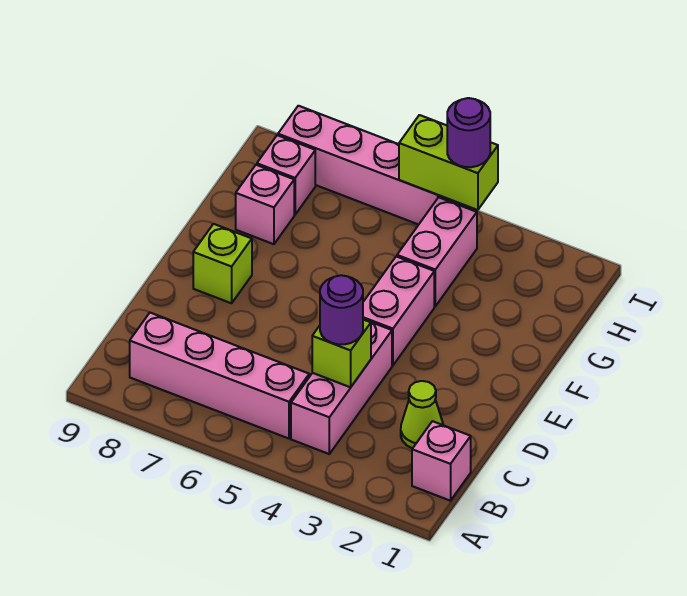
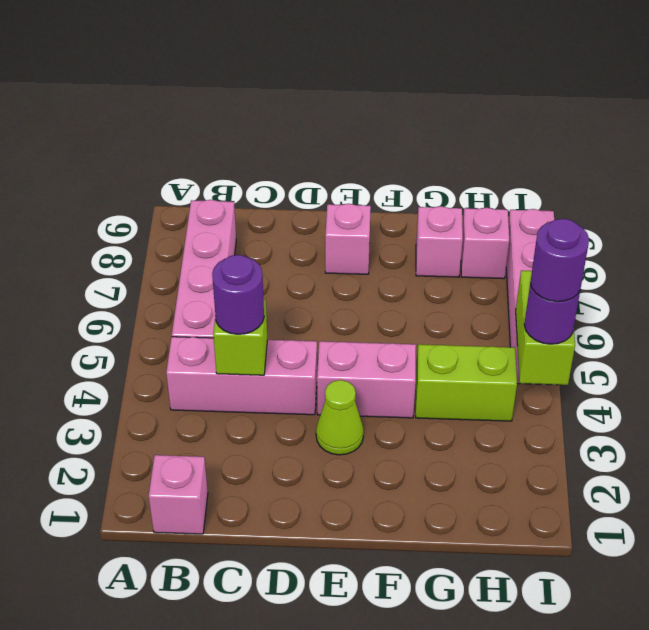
lime 1x1 cone [401,381,443,448] -> lime 1x1 cone moved to [316,380,364,455]
lime 1x1 brick [193,224,252,303] -> pink 1x1 brick [325,204,371,274]
pink 1x2 brick [397,197,477,306] -> lime 1x2 brick [416,344,517,421]
none -> purple 1x1 round brick [530,219,589,302]

